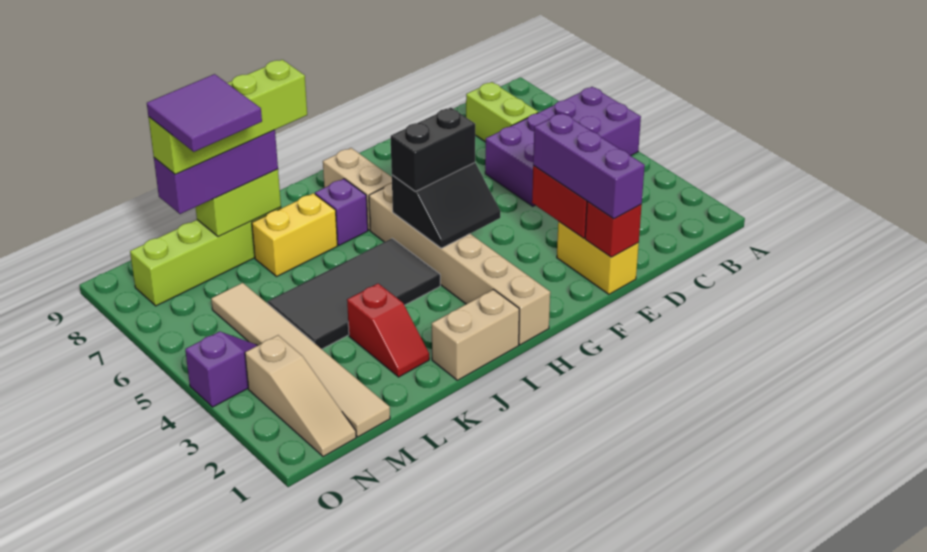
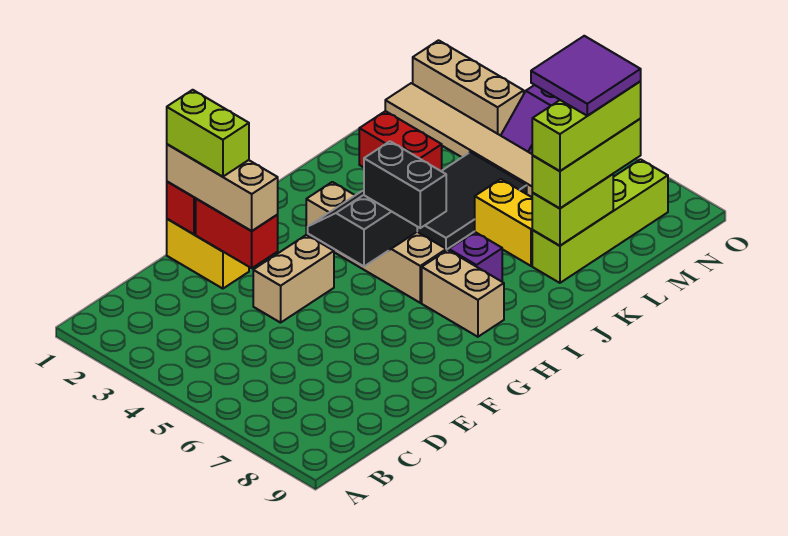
purple 2x4 brick [485,87,641,206] -> none
lime 1x2 brick [466,82,538,142] -> lime 1x2 brick moved to [167,90,249,177]
purple 1x3 brick [533,113,645,219] -> tan 1x3 brick [167,144,278,231]
black 1x2 brick [391,108,475,191] -> black 1x2 brick turned to [364,141,446,228]
tan 1x6 brick [369,183,550,345] -> tan 1x4 brick [306,182,446,303]
tan 1x2 brick [432,290,519,380] -> tan 1x2 brick moved to [253,235,334,323]
black 2x4 tile [268,239,440,349] -> black 2x3 tile [417,152,527,250]
yellow 1x2 brick [252,193,337,276] -> yellow 1x2 brick turned to [475,179,532,266]
lime 1x4 brick [148,60,307,175] -> lime 1x3 brick [532,82,641,171]
red 1x2 slope [347,284,429,377] -> red 1x2 brick [359,111,442,171]
purple 1x3 brick [154,130,278,214] -> lime 1x3 brick [532,119,641,208]
tan 1x3 slope [245,335,356,457] -> tan 1x3 brick [413,40,524,136]

